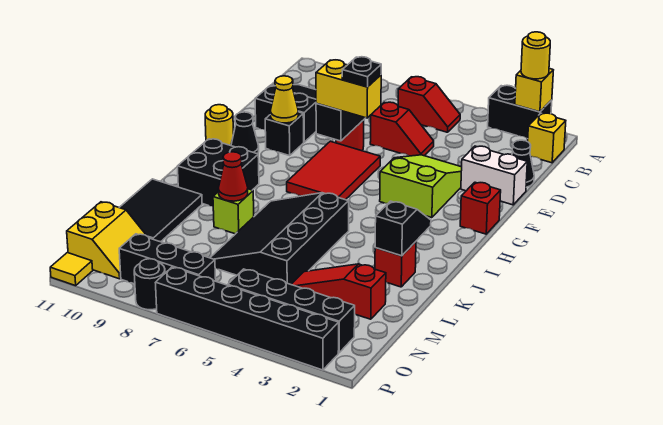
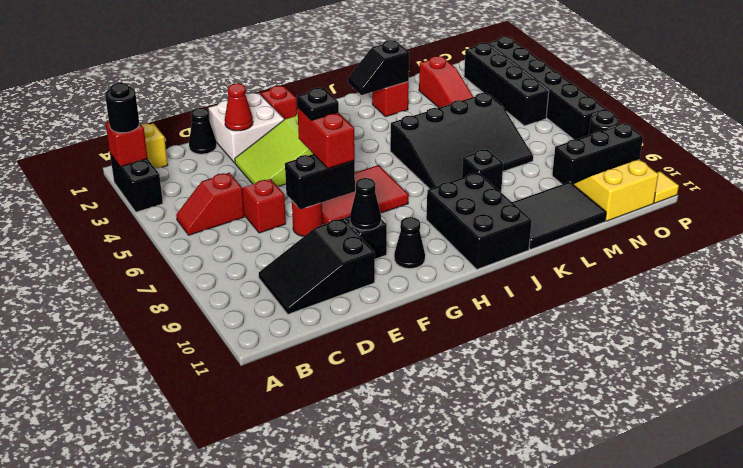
yellow 1x1 brick [515,69,553,112] -> red 1x1 brick [106,121,148,167]
yellow 1x1 round brick [521,32,550,79] -> black 1x1 round brick [105,83,139,133]
red 1x2 slope [398,77,460,132] -> red 1x2 slope turned to [176,173,244,235]
white 1x2 brick [461,146,527,205] -> white 2x2 brick [209,93,284,163]
yellow 1x2 brick [316,60,381,118] -> red 1x2 brick [297,107,355,169]
yellow 1x1 cone [270,76,298,123] -> black 1x1 cone [350,178,381,230]
yellow 1x1 round brick [205,105,233,146] -> none
black 2x2 brick [177,139,259,206] -> black 2x3 brick [426,173,532,269]
lime 1x1 brick [213,189,254,234] -> black 1x1 brick [462,149,503,192]
red 1x1 cone [218,152,248,201] -> red 1x1 cone moved to [225,83,253,131]
black 1x3 brick [119,234,216,284] -> black 1x3 brick turned to [552,123,643,184]

